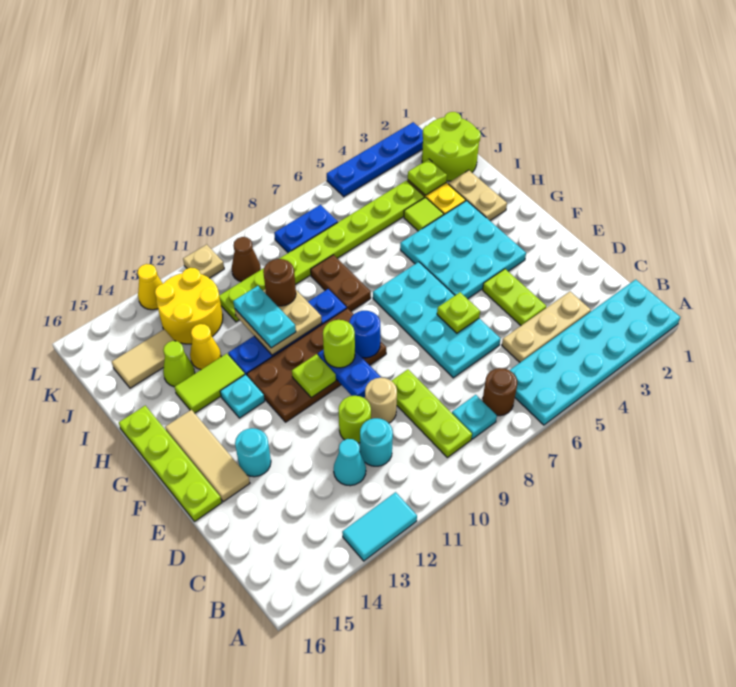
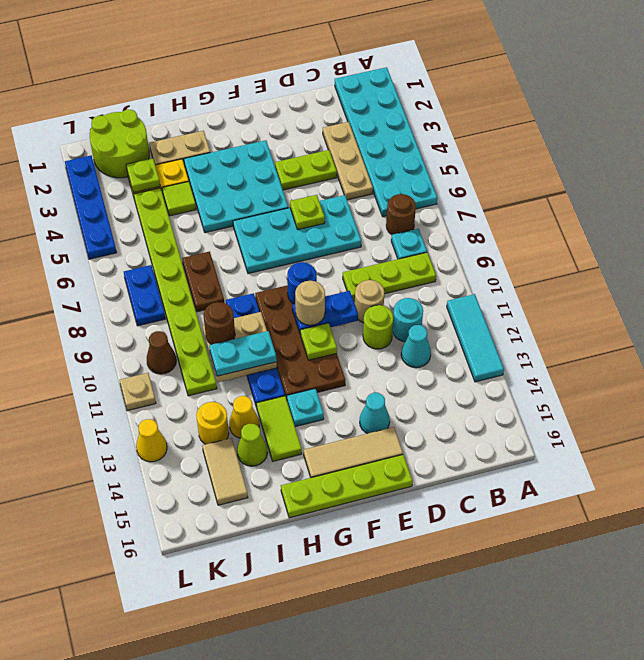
cyan 1x2 tile [342,492,417,561] -> cyan 1x3 tile [447,294,504,382]
cyan 1x1 round brick [235,428,271,477] -> cyan 1x1 cone [360,393,390,434]
lime 1x1 round brick [323,320,355,368] -> tan 1x1 round brick [295,281,325,325]
brown 1x2 plate [311,255,371,311] -> brown 1x2 plate turned to [182,252,224,312]
yellow 2x2 round brick [155,268,223,344] -> yellow 1x1 round brick [196,402,229,444]

